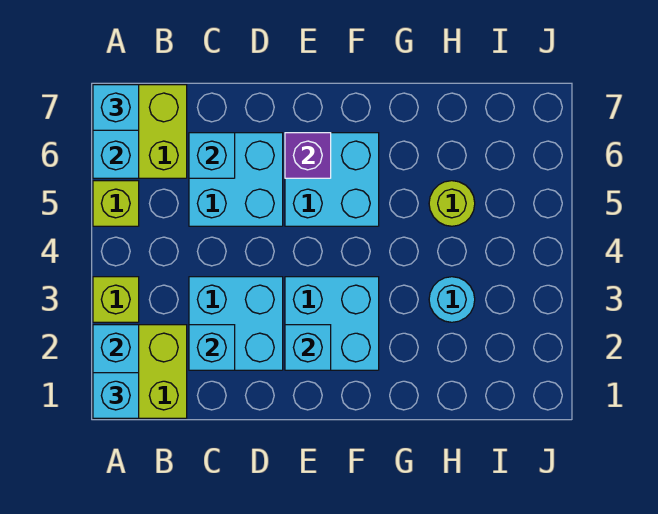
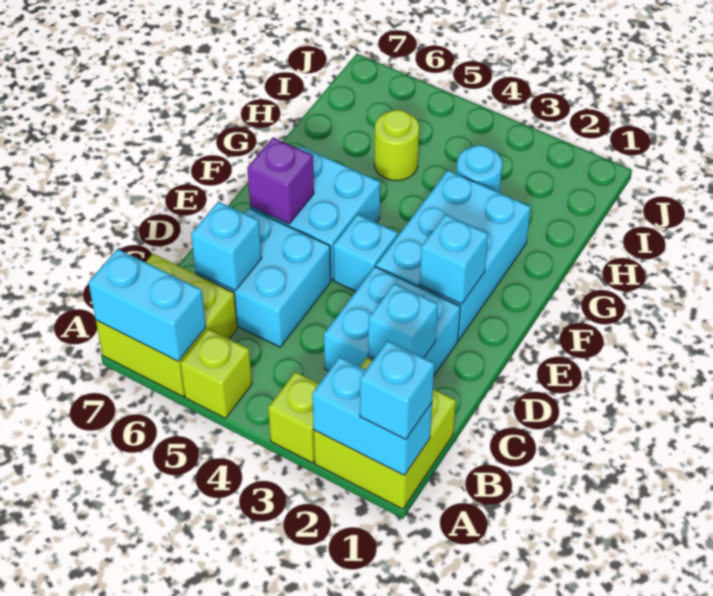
cyan 1x1 brick [93,85,139,130] -> cyan 1x1 brick moved to [333,214,398,292]
cyan 2x2 brick [285,277,379,370] -> cyan 2x3 brick [376,170,531,340]

